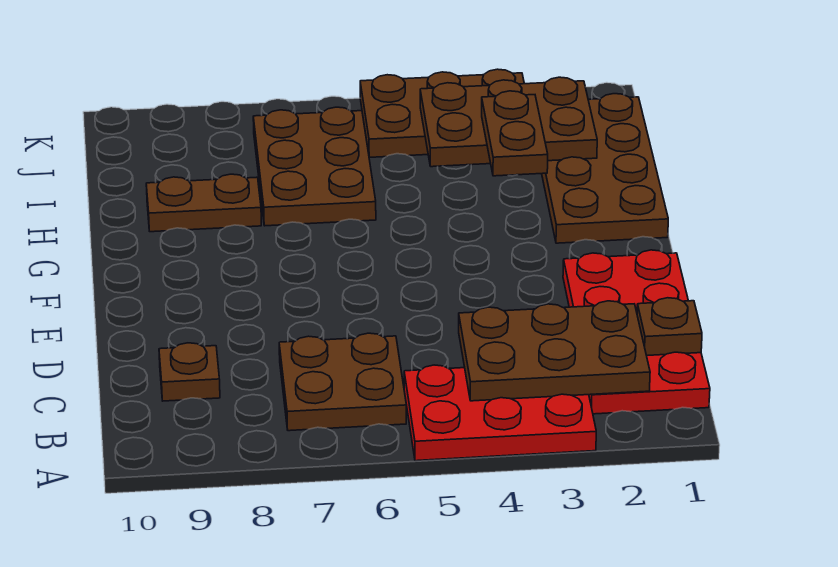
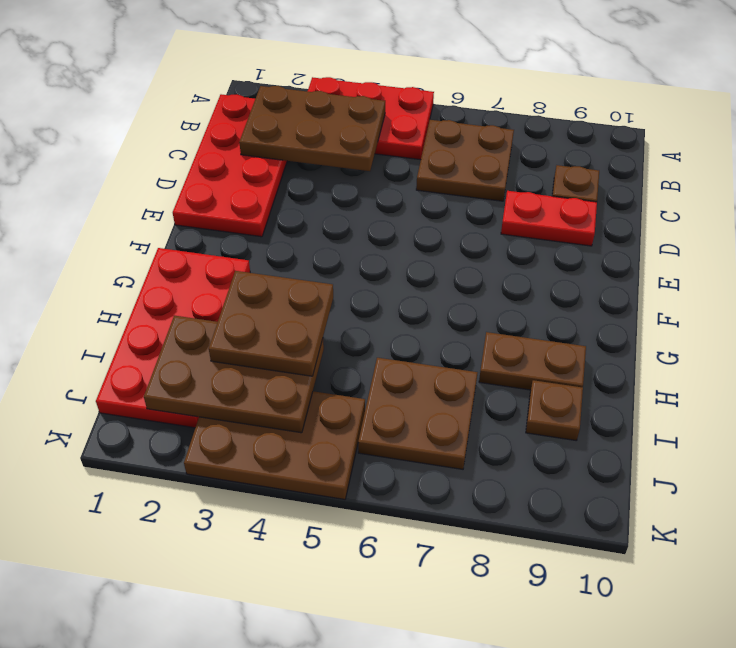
brown 1x1 plate [637,298,702,356] -> brown 1x1 plate moved to [526,380,583,441]
none -> red 1x2 plate [501,191,597,246]
brown 2x4 plate [542,94,668,243] -> red 2x4 plate [96,248,250,428]
brown 1x2 plate [482,91,548,176] -> brown 2x2 plate [209,271,333,376]
brown 2x3 plate [253,107,376,226] -> brown 2x2 plate [358,358,478,469]

